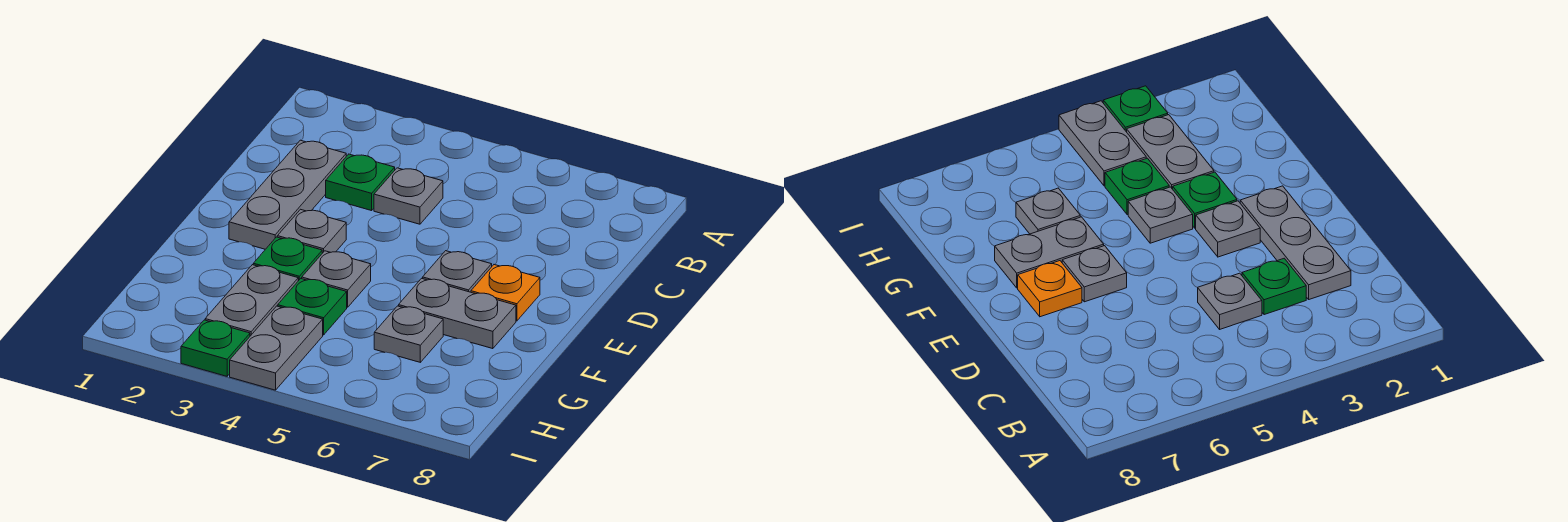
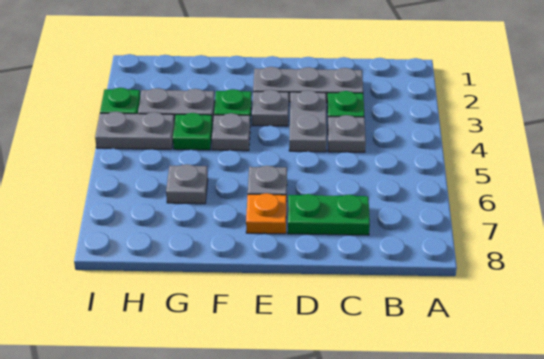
none -> green 1x2 plate [288,194,370,235]
grey 1x2 plate [399,278,516,349] -> grey 1x2 plate moved to [289,90,327,152]

